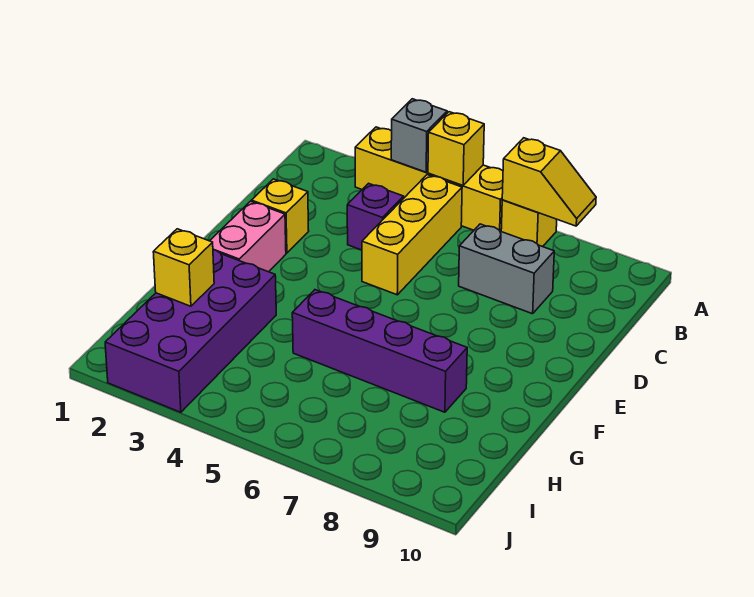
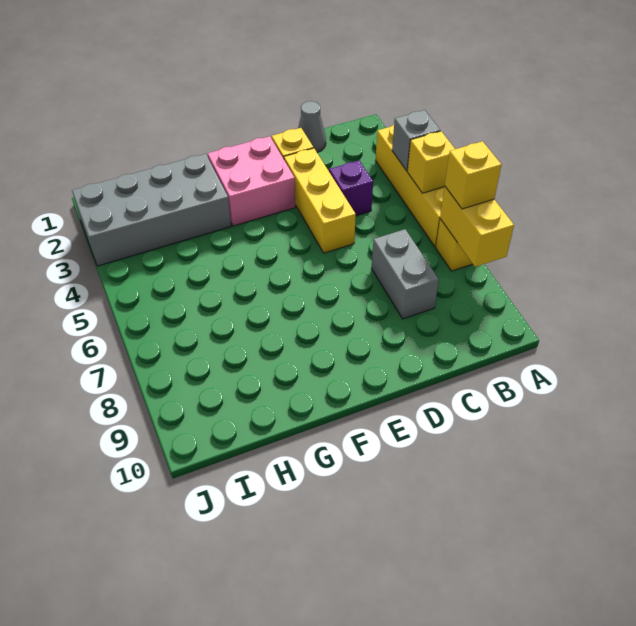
yellow 1x2 slope [502,138,596,226] -> yellow 1x2 brick [440,187,514,267]
yellow 1x3 brick [362,175,462,295] -> yellow 1x3 brick turned to [284,148,356,253]
none -> grey 1x1 cone [298,101,326,152]
pink 1x2 brick [210,201,286,272] -> pink 2x2 brick [208,136,295,226]
purple 2x4 brick [105,250,276,412] -> grey 2x4 brick [72,154,231,266]
purple 1x4 brick [292,290,467,412] -> none
yellow 1x1 brick [153,229,214,306] -> yellow 1x1 brick moved to [445,141,501,209]

